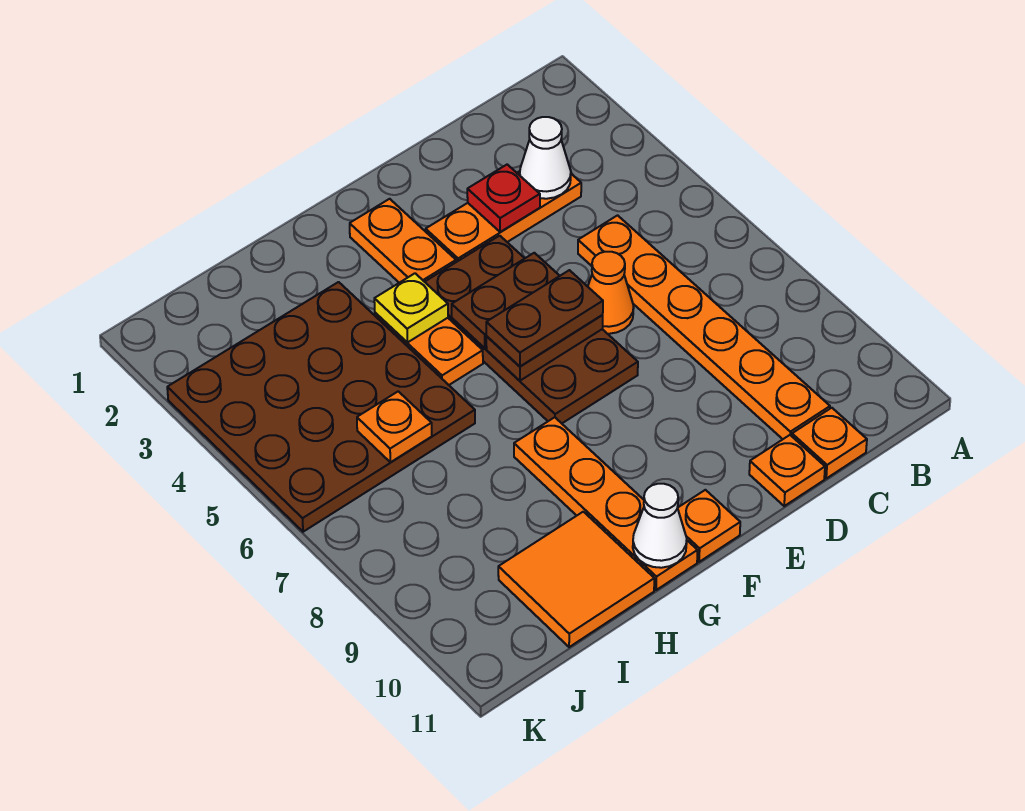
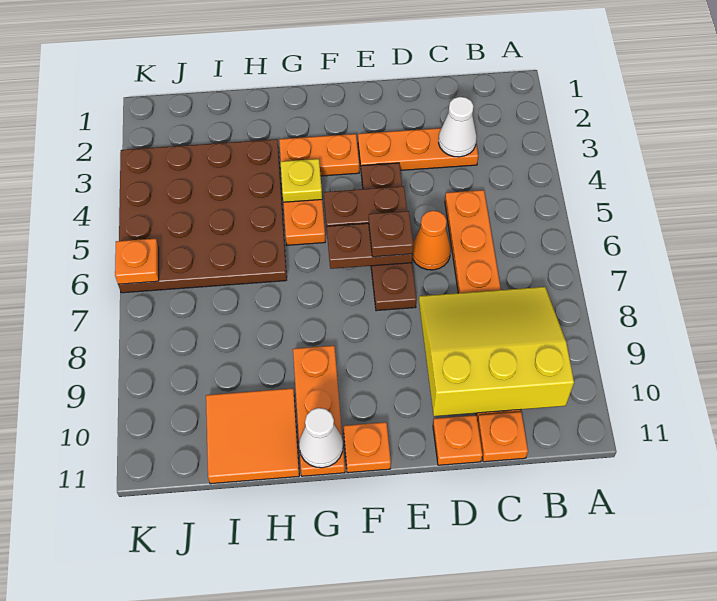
none -> yellow 3x3 slope [419,287,574,416]
red 1x1 plate [467,165,540,232] -> none
brown 2x4 plate [425,236,638,423] -> brown 1x4 plate [361,163,417,311]
brown 1x2 plate [486,270,603,366] -> brown 1x1 plate [369,211,413,257]
orange 1x2 plate [350,199,456,283] -> orange 1x2 plate turned to [279,134,359,176]
orange 1x4 plate [514,417,698,590] -> orange 1x3 plate [293,346,345,476]
orange 1x1 plate [357,391,432,462] -> orange 1x1 plate moved to [115,239,159,284]

